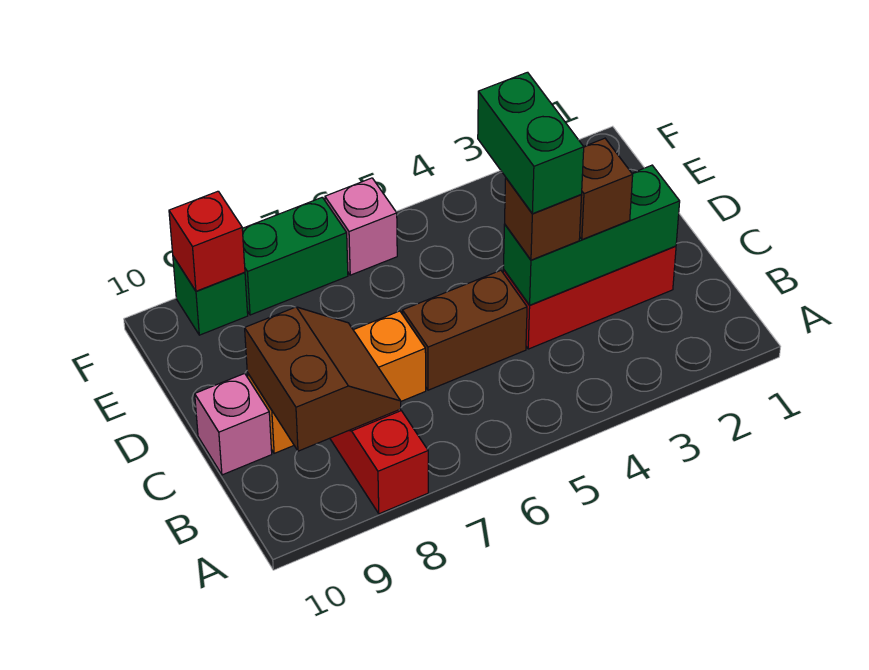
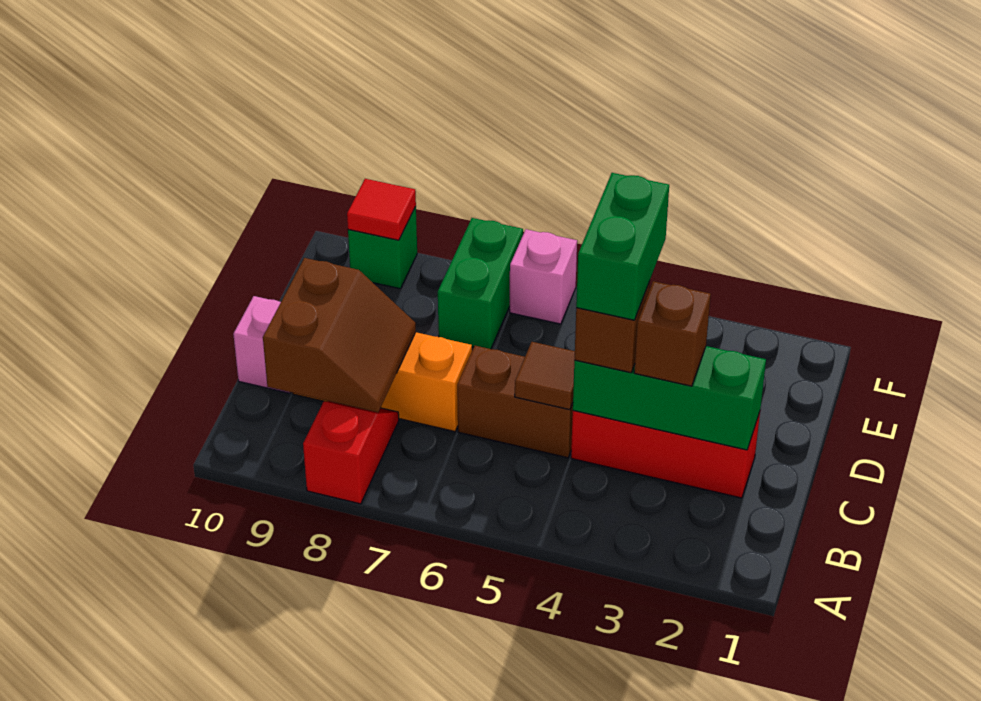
none -> brown 1x1 tile [515,342,575,410]
green 1x2 brick [242,197,348,315] -> green 1x2 brick turned to [438,218,523,349]
red 1x1 brick [169,191,245,291] -> red 1x1 tile [347,179,416,240]

